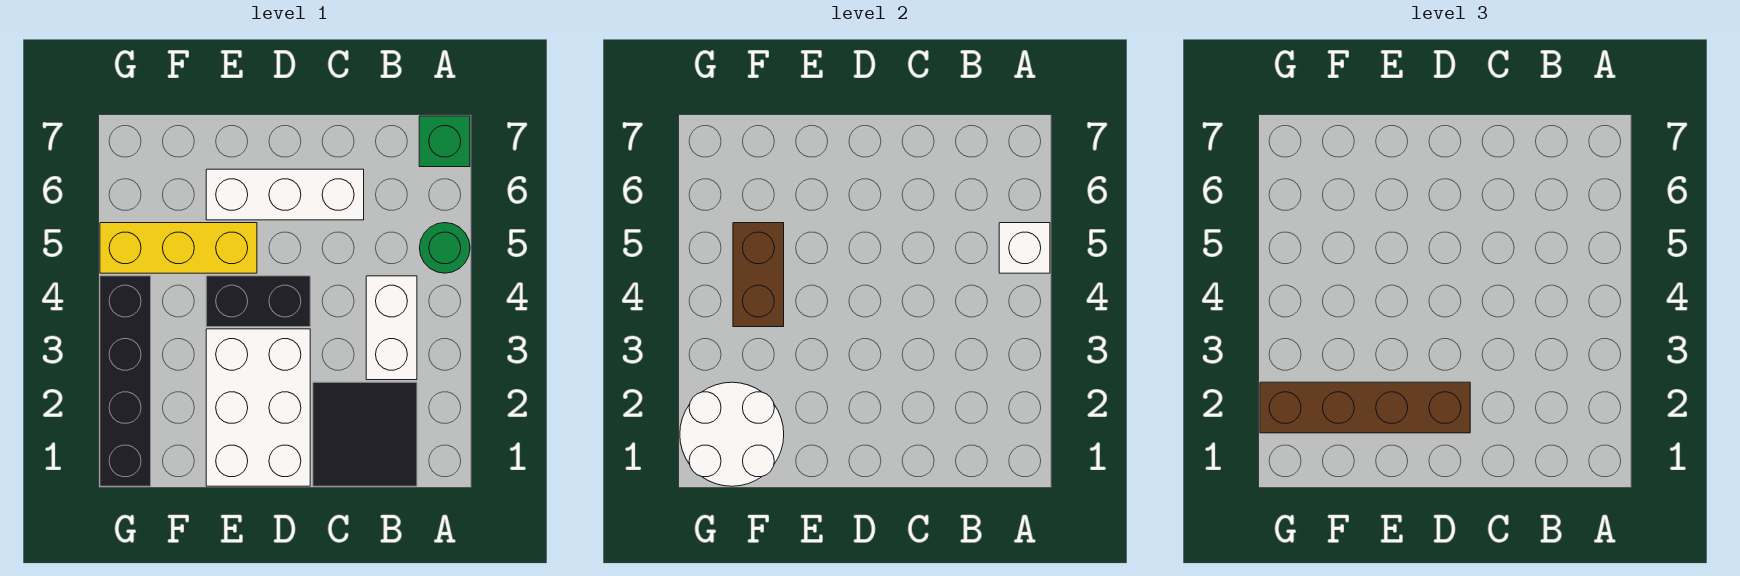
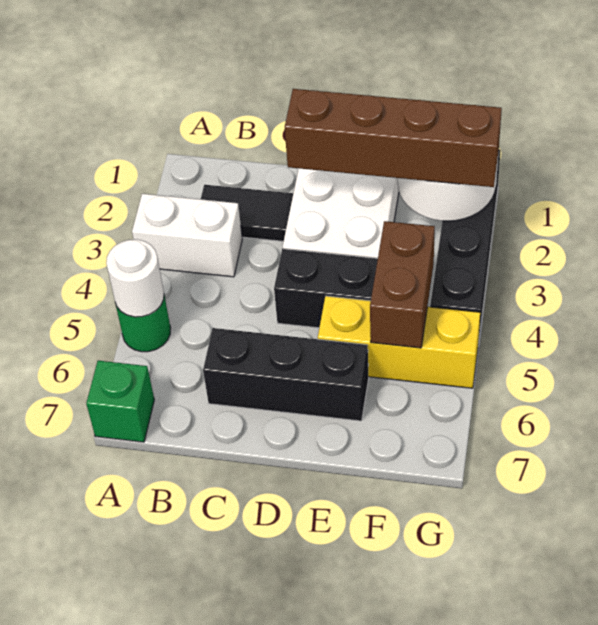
white 1x1 brick [999,223,1050,273] -> white 1x1 round brick [106,239,164,317]
black 2x2 tile [313,382,417,486] -> black 1x2 tile [201,185,293,241]
white 1x2 brick [366,276,417,380] -> white 1x2 brick turned to [132,194,242,277]
white 1x3 brick [206,169,364,220] -> black 1x3 brick [203,328,369,421]

